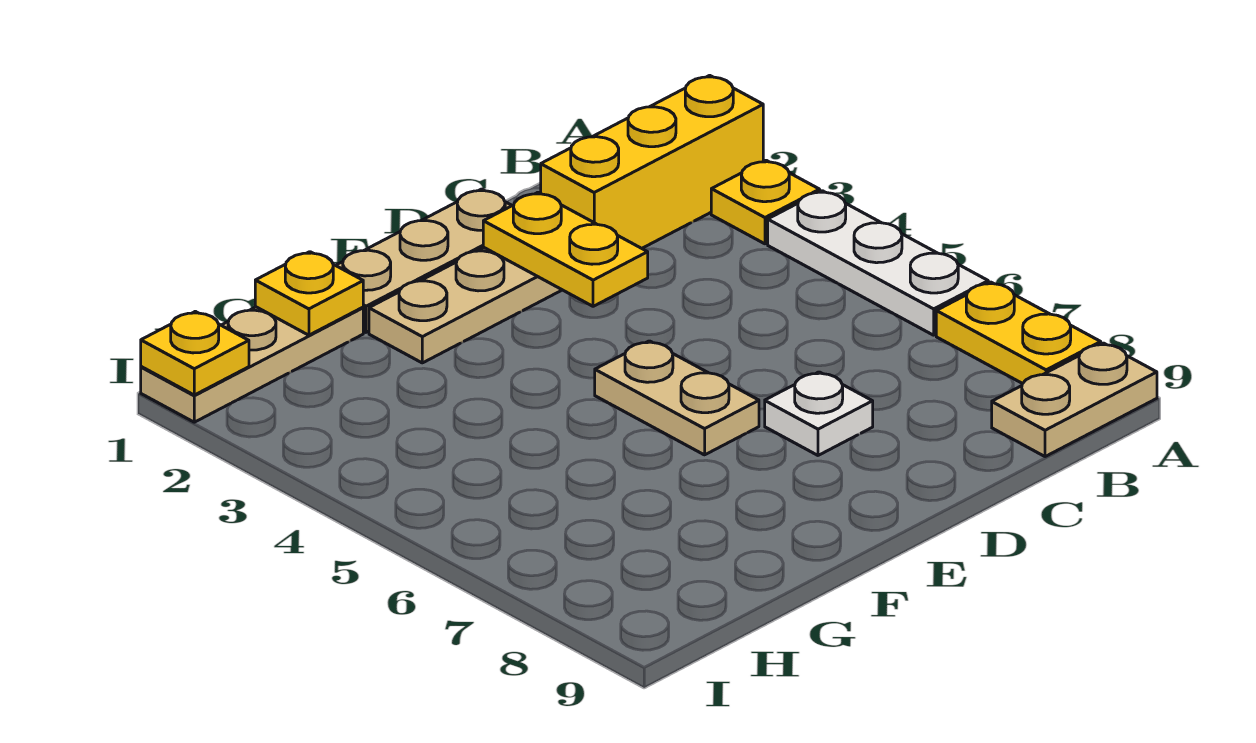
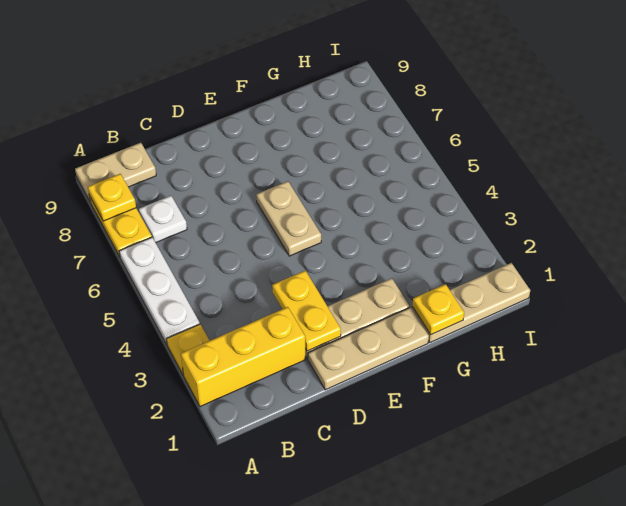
white 1x1 plate [765,372,873,455] -> white 1x1 plate moved to [139,196,187,243]
yellow 1x1 plate [141,311,249,395] -> yellow 1x1 plate moved to [88,174,136,221]

